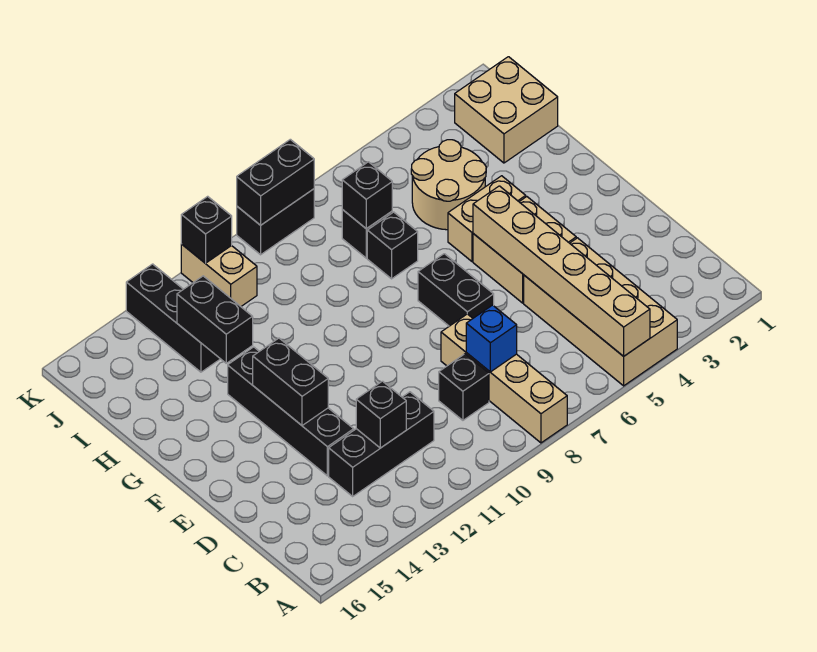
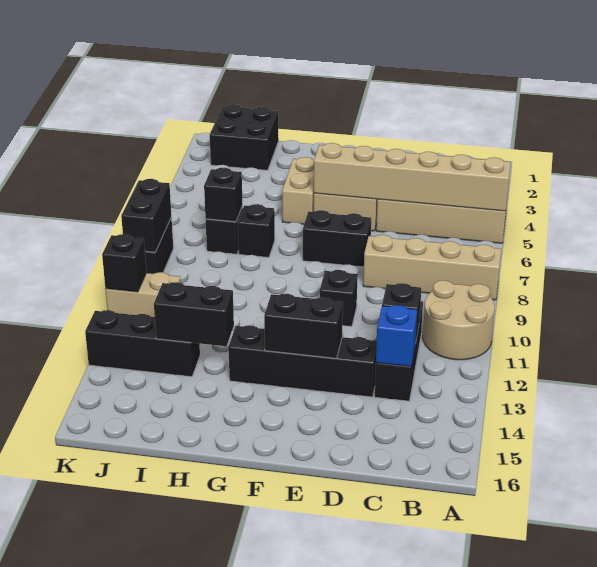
blue 1x1 brick [466,305,517,372] -> blue 1x1 brick moved to [376,305,417,367]
black 1x1 brick [439,354,489,420] -> black 1x1 brick moved to [320,270,358,327]
tan 2x2 round brick [411,140,486,230] -> tan 2x2 round brick moved to [423,280,495,360]
tan 2x2 brick [455,57,558,163] -> black 2x2 brick [210,104,279,170]

